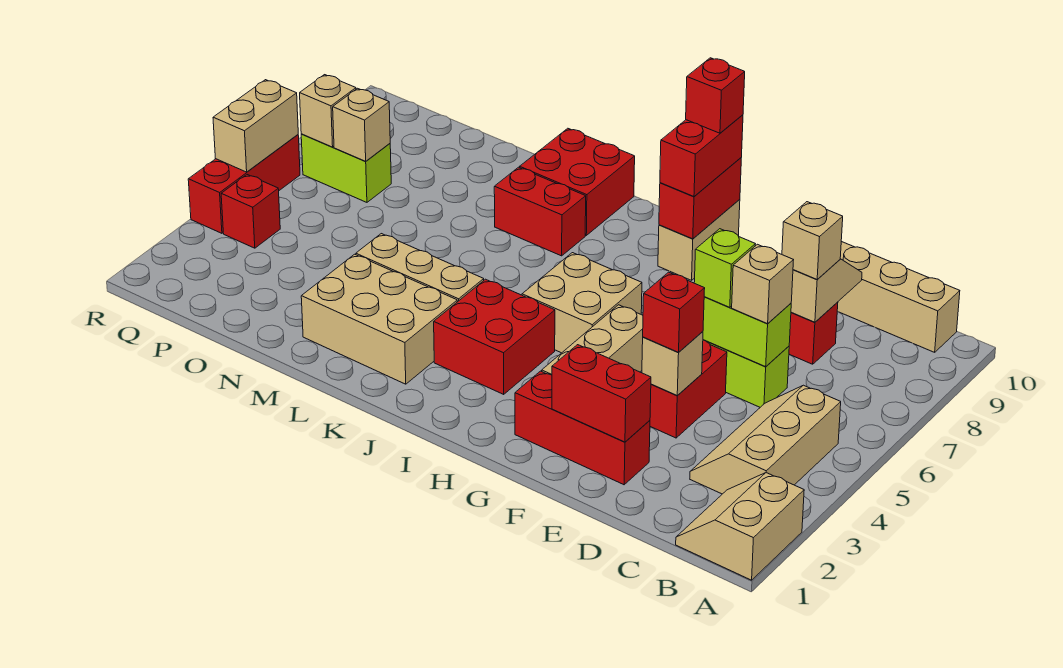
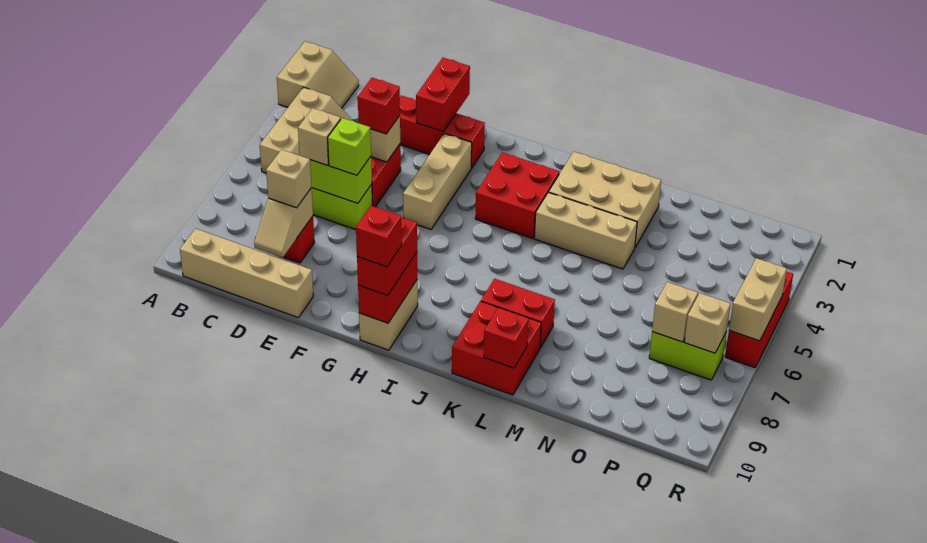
red 1x2 brick [552,345,651,442] -> red 1x2 brick turned to [416,58,470,131]
tan 2x2 brick [522,253,642,353] -> none
red 1x1 brick [221,175,280,248] -> red 1x1 brick moved to [484,308,529,368]

